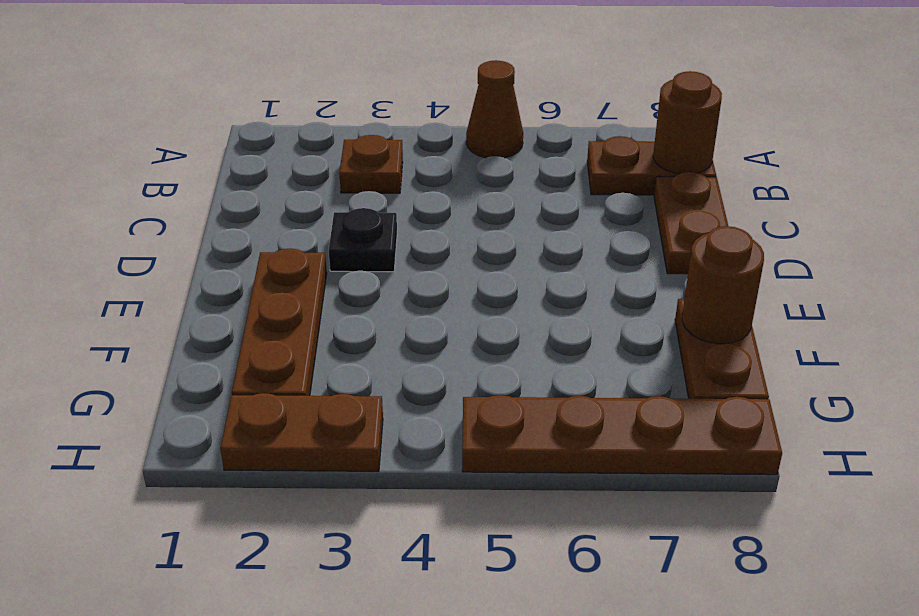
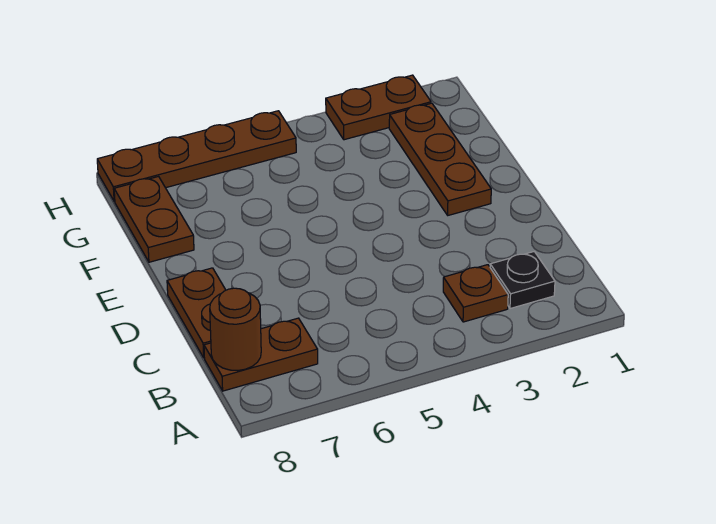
brown 1x1 cone [466,60,523,158] -> none
black 1x1 plate [329,208,397,272] -> black 1x1 plate moved to [490,252,555,309]
brown 1x1 round brick [682,226,764,344] -> none

